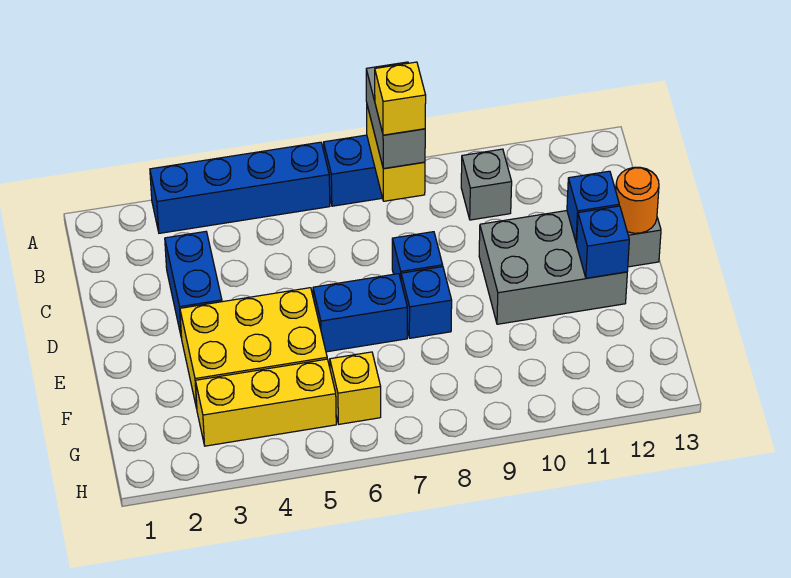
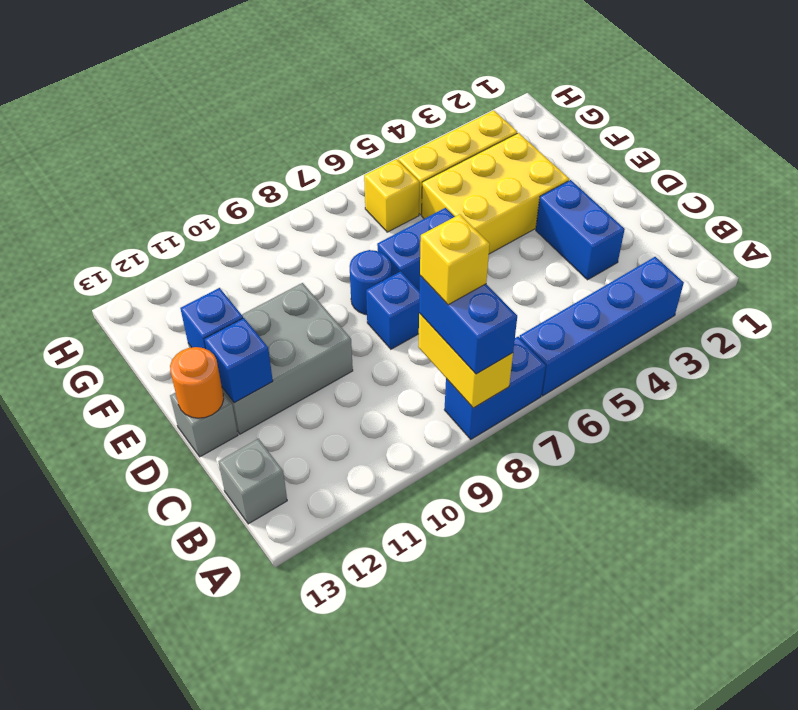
grey 1x2 brick [366,62,425,169] -> blue 1x2 brick [419,276,517,374]
grey 1x1 brick [461,149,512,220] -> grey 1x1 brick moved to [218,439,287,524]
blue 1x1 brick [401,267,452,338] -> blue 1x1 round brick [350,250,391,315]

